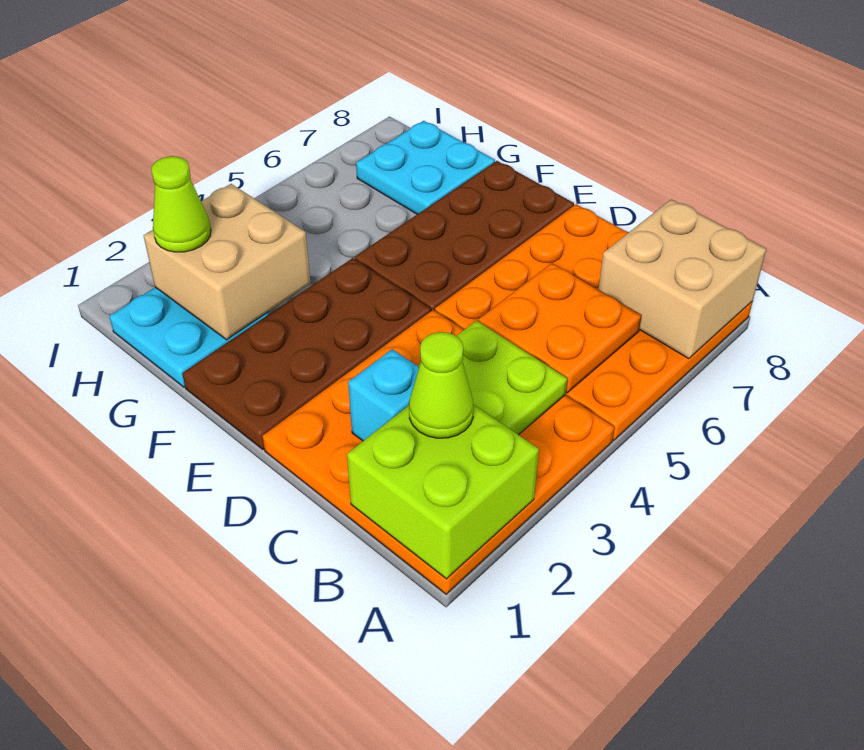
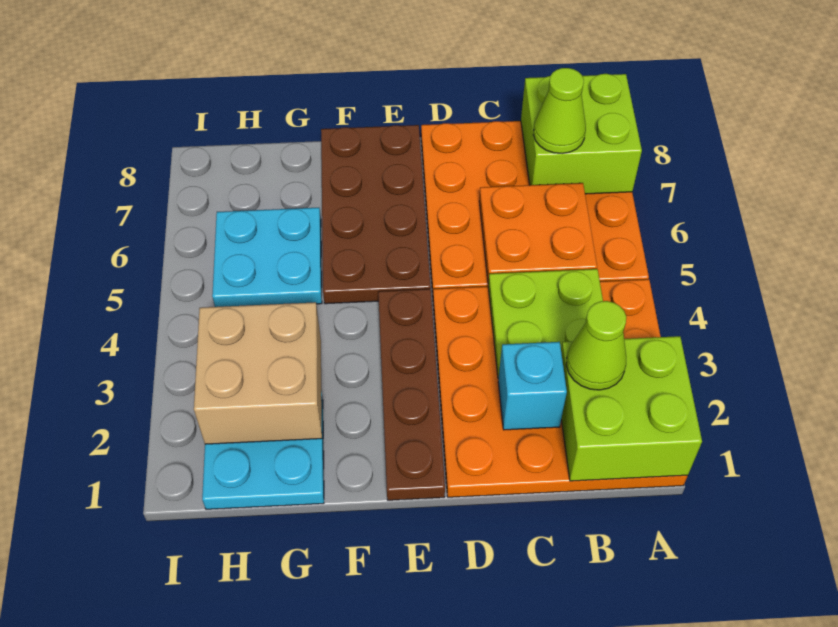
tan 2x2 brick [598,199,766,359] -> lime 2x2 brick [521,74,642,194]
brown 2x4 plate [182,258,431,450] -> brown 1x4 plate [378,289,445,500]
cyan 2x2 plate [356,121,495,214] -> cyan 2x2 plate moved to [212,208,322,307]
lime 1x1 cone [152,156,211,252] -> lime 1x1 cone moved to [533,68,586,153]

